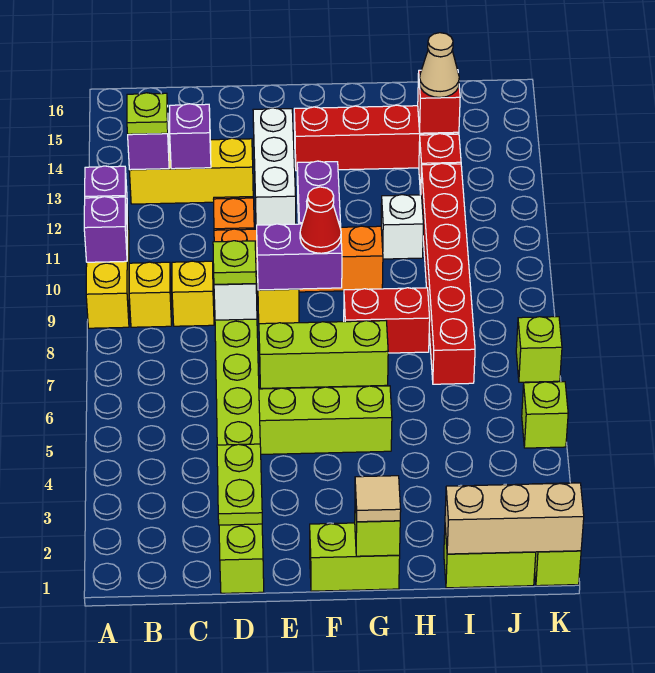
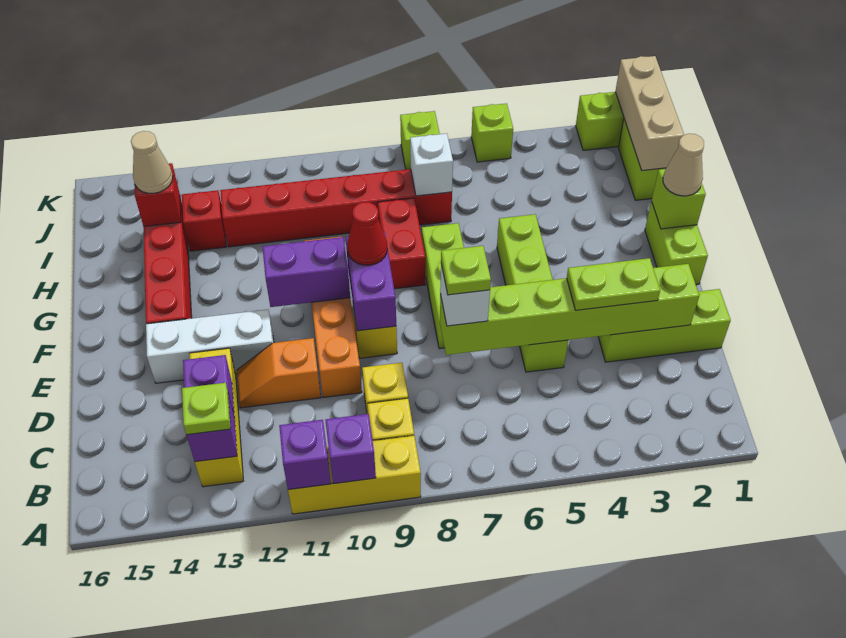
lime 1x2 plate [217,444,262,525] -> lime 1x2 plate moved to [567,258,660,310]
tan 1x1 tile [355,476,401,522] -> tan 1x1 cone [663,134,704,196]
white 1x1 brick [381,195,423,259] -> white 1x1 brick moved to [410,134,453,196]

